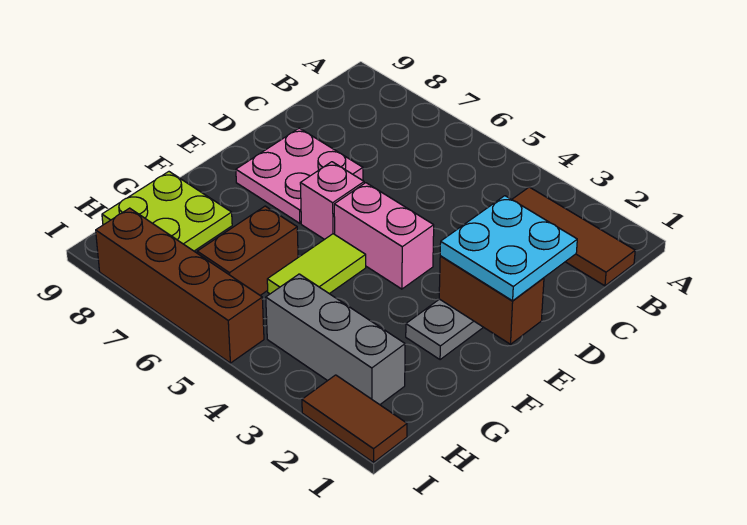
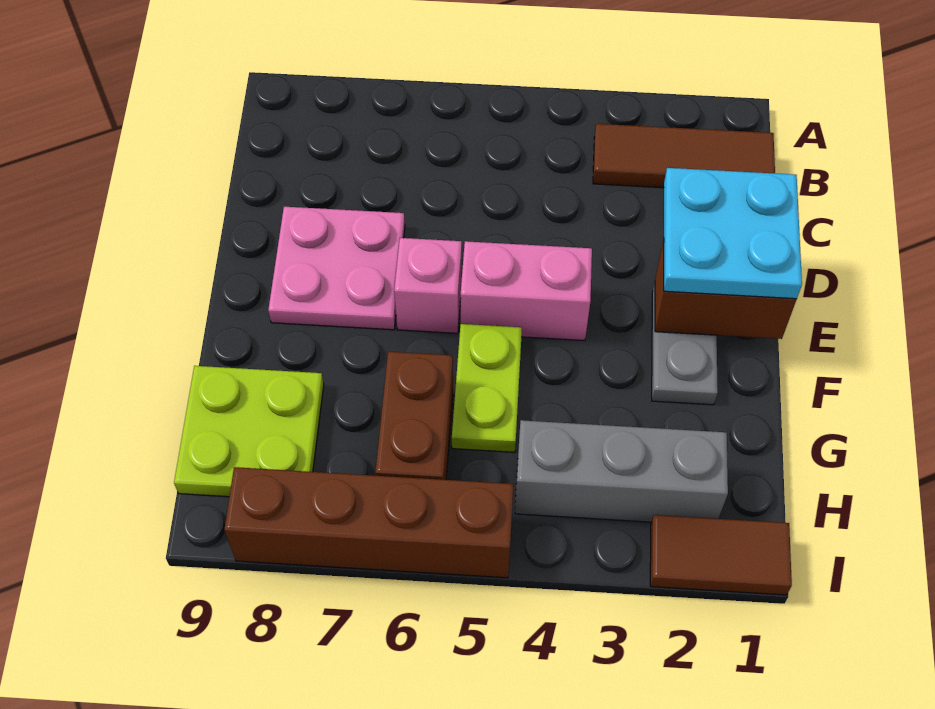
lime 1x2 tile [267,234,366,294] -> lime 1x2 plate [452,324,522,452]

